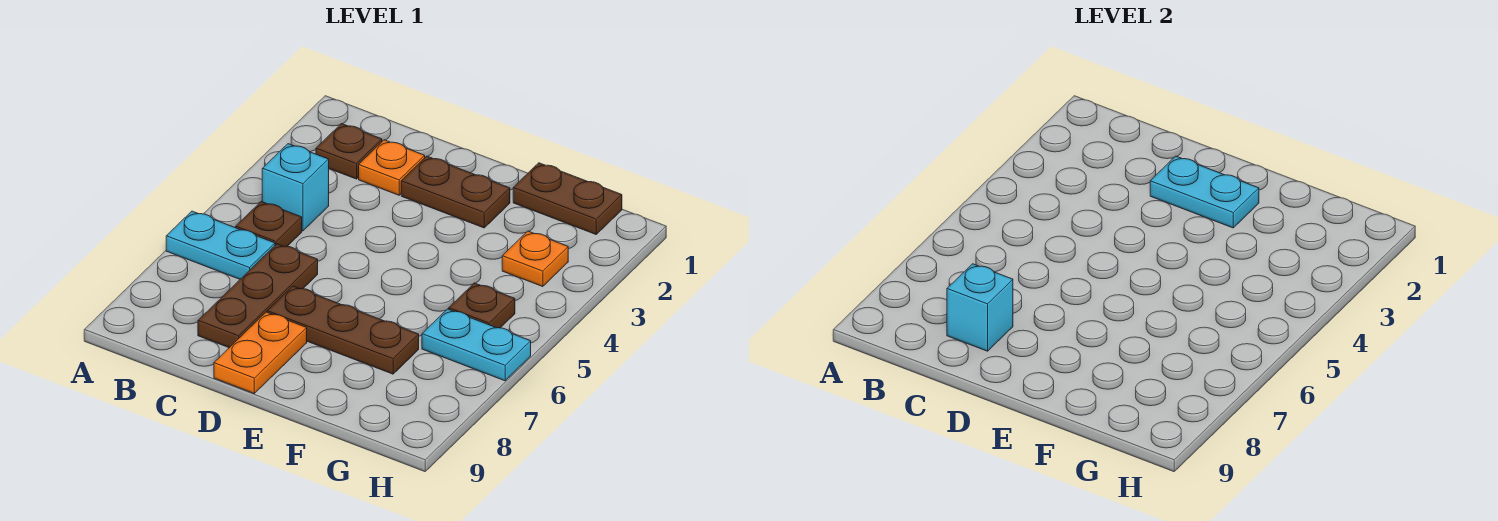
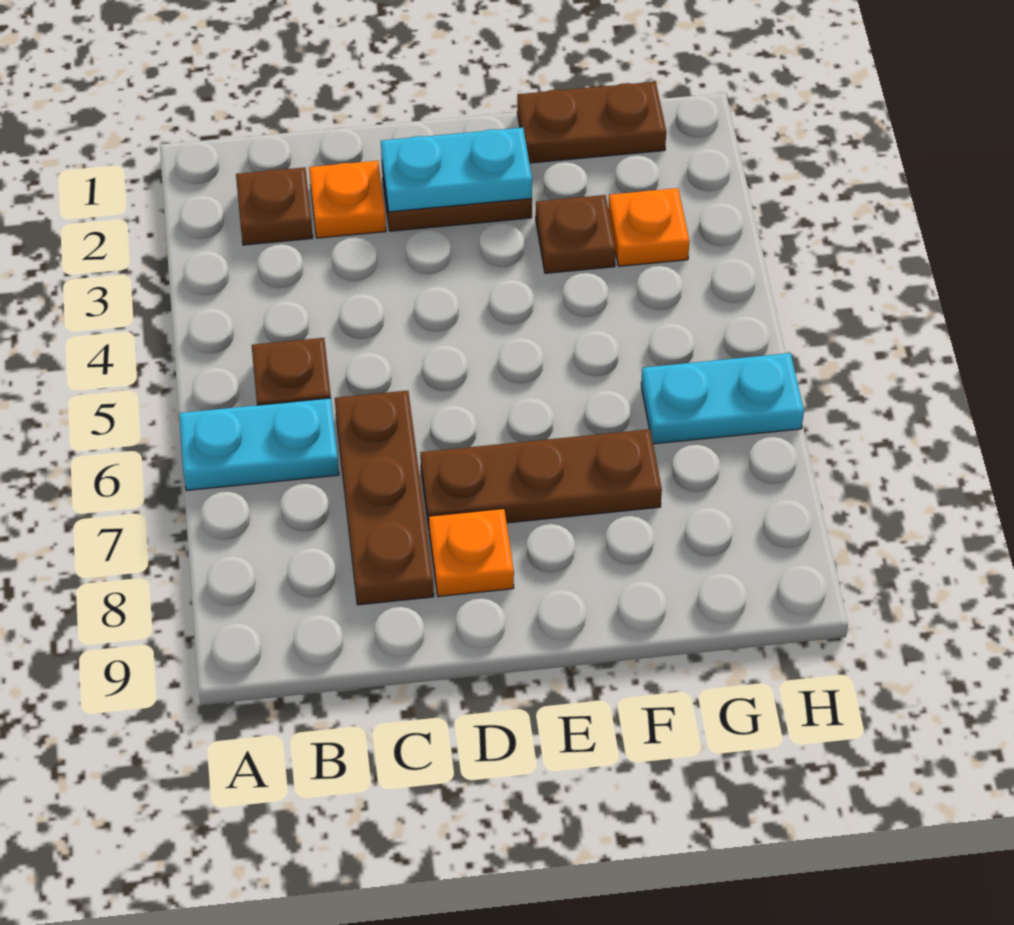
cyan 1x1 brick [262,144,329,231] -> none
cyan 1x1 brick [947,264,1013,351] -> none
orange 1x2 plate [214,312,307,393] -> orange 1x1 plate [429,509,514,596]
brown 1x1 plate [449,283,515,328] -> brown 1x1 plate moved to [536,195,616,273]

